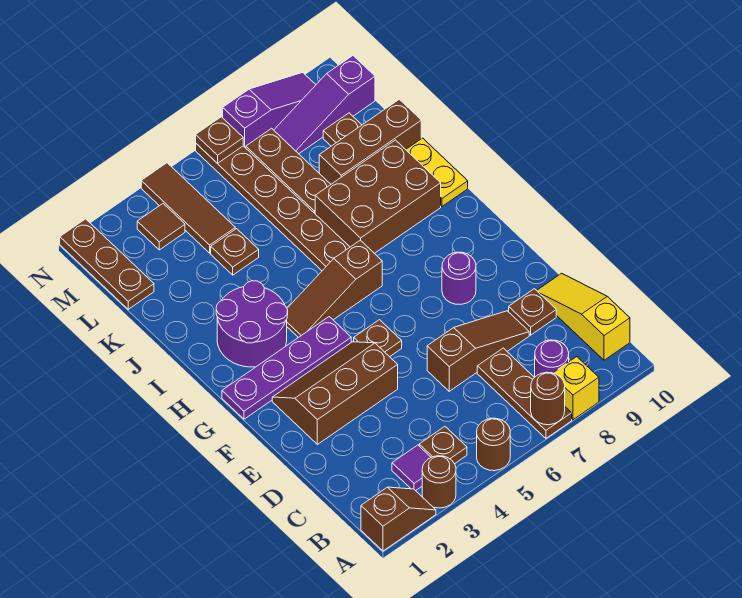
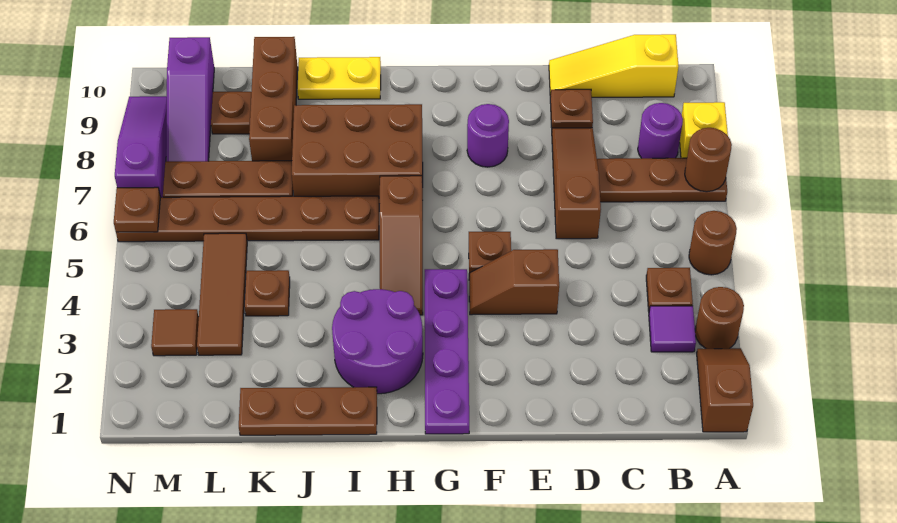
brown 2x3 slope [272,342,398,444] -> brown 1x2 slope [469,249,559,315]
brown 2x3 brick [315,140,441,253] -> brown 2x3 brick turned to [292,104,423,204]
brown 1x3 plate [60,219,154,309] -> brown 1x3 plate moved to [239,387,377,435]
brown 1x3 tile [141,163,235,253] -> brown 1x3 tile turned to [197,233,247,355]

